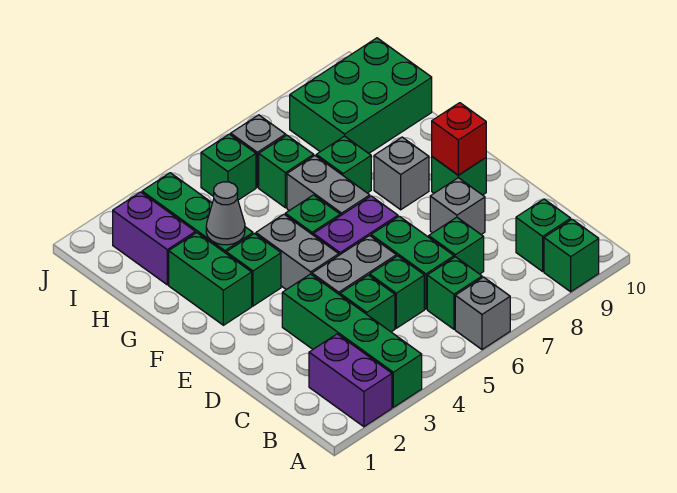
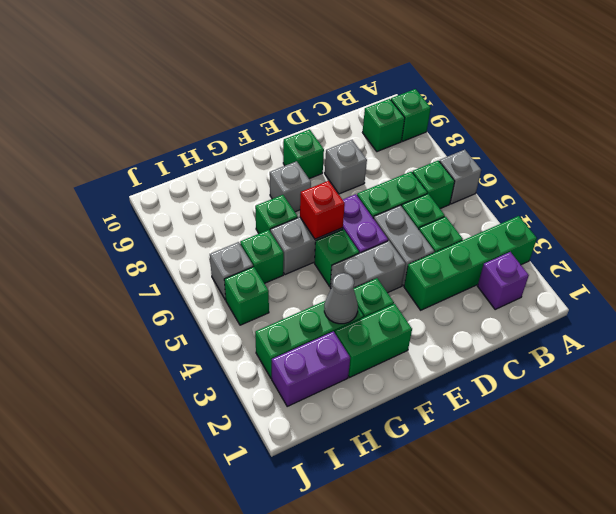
purple 1x2 brick [309,334,392,427] -> purple 1x1 brick [478,252,529,310]
green 1x1 brick [429,217,484,274] -> none
red 1x1 brick [432,103,486,175] -> red 1x1 brick moved to [300,181,345,239]
green 2x3 brick [290,38,432,153] -> none

